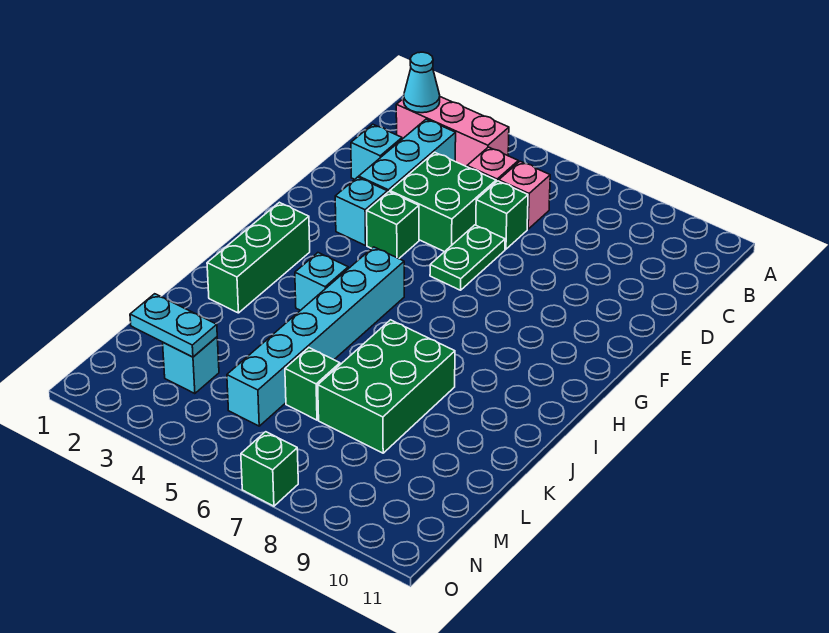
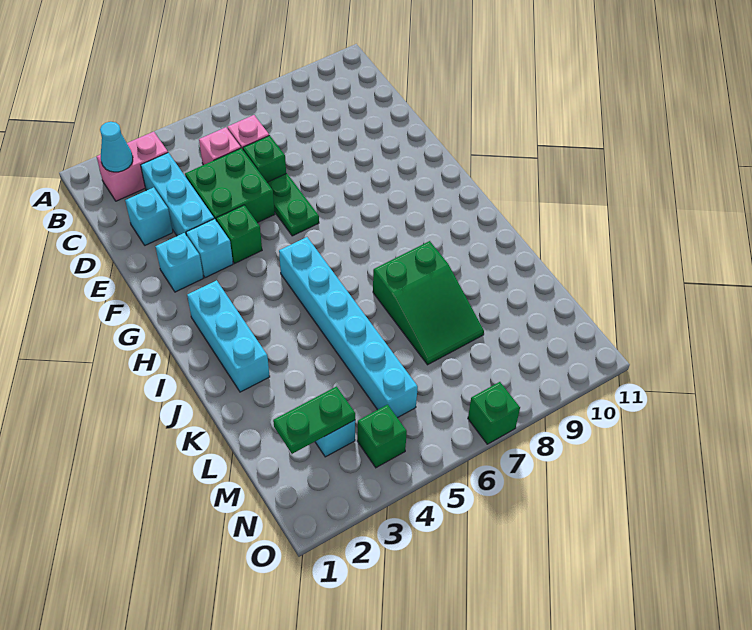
pink 1x3 brick [396,97,509,167] -> pink 1x2 brick [96,132,168,201]
green 1x3 brick [207,202,310,313] -> cyan 1x3 brick [187,280,270,392]
cyan 1x1 brick [295,253,348,310] -> cyan 1x1 brick moved to [155,233,203,292]
green 2x3 brick [318,320,455,453] -> green 2x3 slope [373,241,484,365]
green 1x1 brick [285,348,340,420] -> green 1x1 brick moved to [357,405,407,468]
cyan 1x2 plate [130,294,217,357] -> green 1x2 plate [273,387,355,454]

